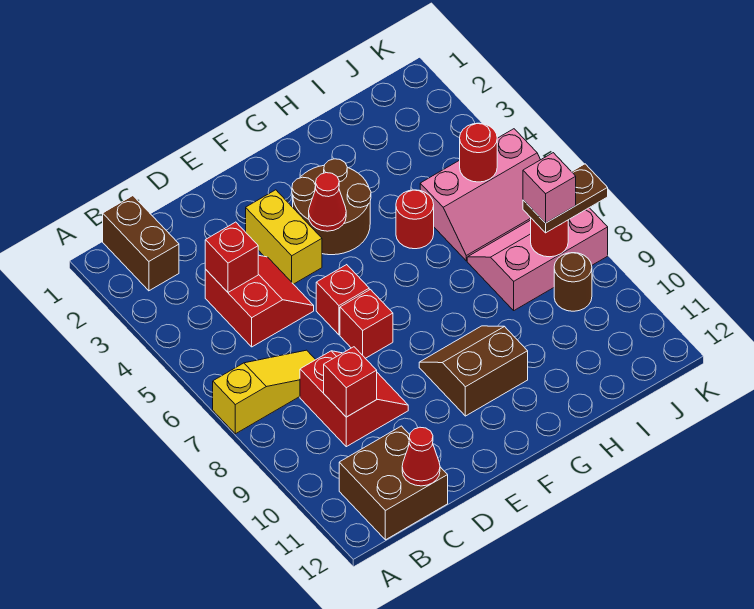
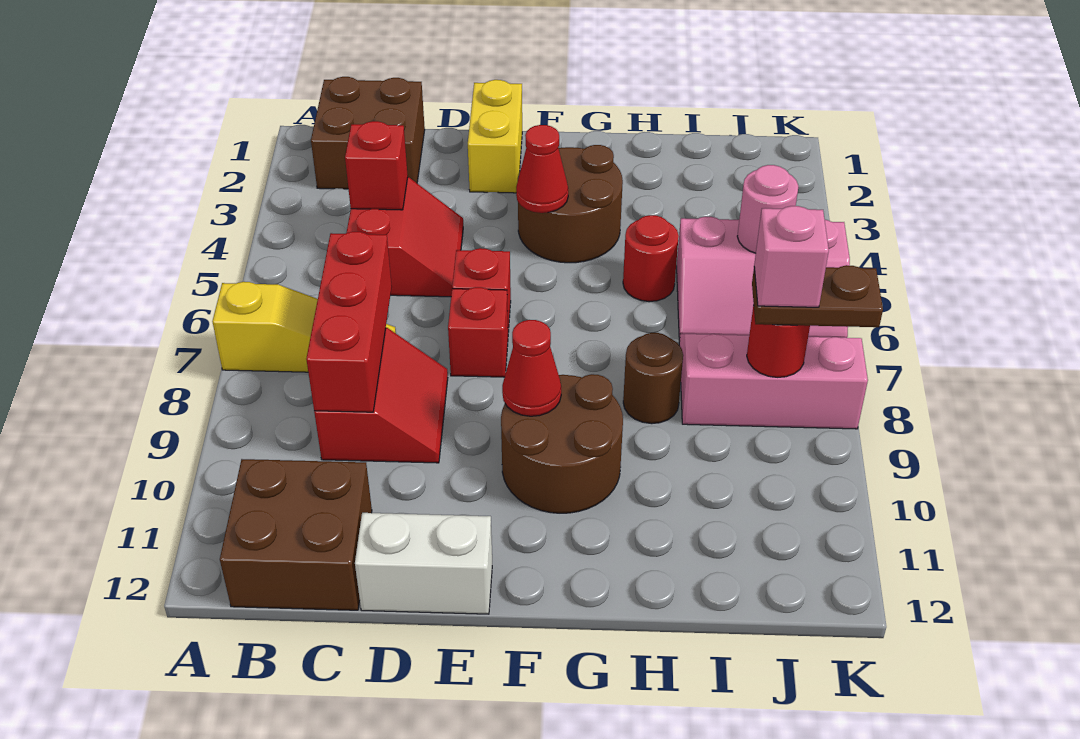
brown 1x2 brick [103,196,179,291] -> brown 2x2 brick [311,77,425,189]
red 1x1 brick [324,347,377,417] -> red 1x3 brick [306,232,392,412]
red 1x1 cone [402,427,440,486] -> red 1x1 cone moved to [502,320,561,416]
none -> white 1x2 brick [355,513,492,614]
yellow 1x2 brick [246,190,322,284] -> yellow 1x2 brick moved to [468,80,522,193]
brown 2x2 slope [419,326,528,416] -> brown 2x2 round brick [501,374,623,513]
red 1x1 round brick [460,123,497,182] -> pink 1x1 round brick [737,165,798,253]
brown 1x1 round brick [554,253,592,311] -> brown 1x1 round brick moved to [623,333,683,424]

